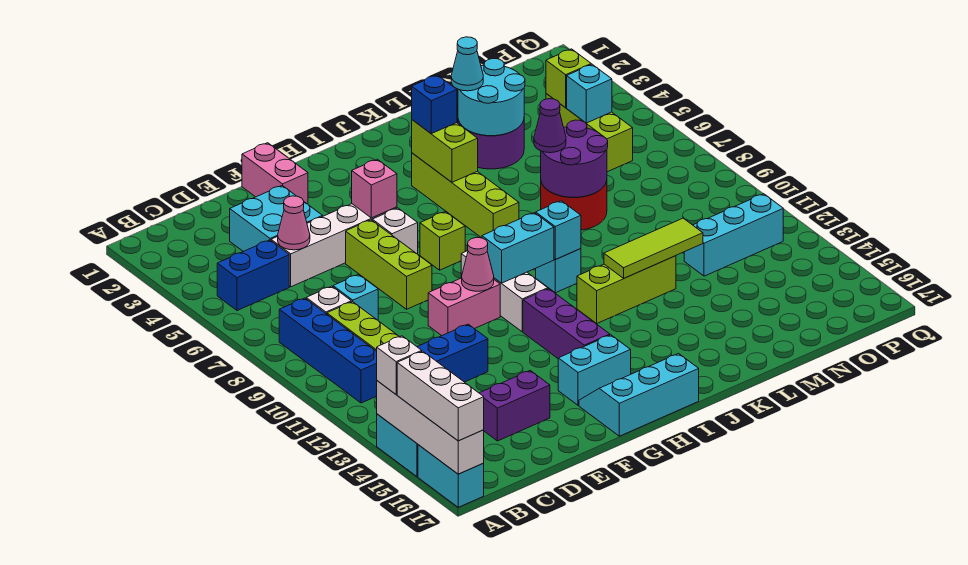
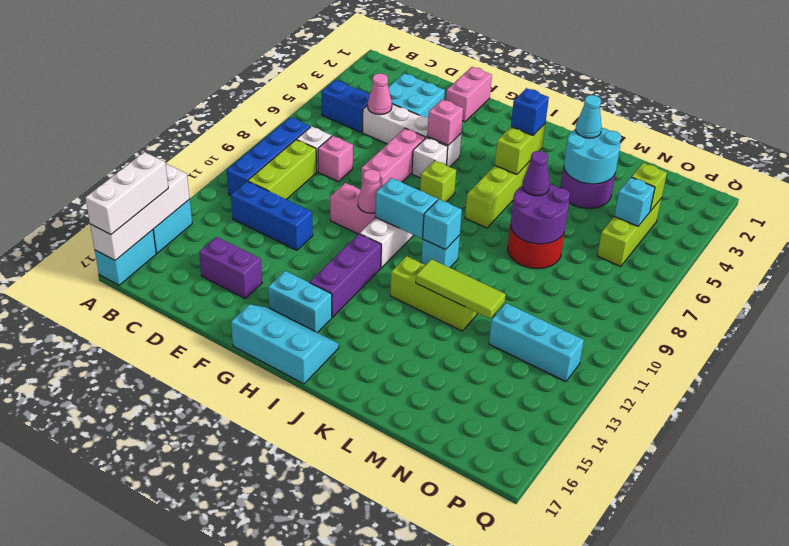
white 1x1 brick [377,336,422,394] -> none
cyan 1x1 brick [333,274,378,320] -> pink 1x1 brick [318,136,353,182]
lime 1x3 brick [346,220,432,309] -> pink 1x3 brick [361,128,426,187]

